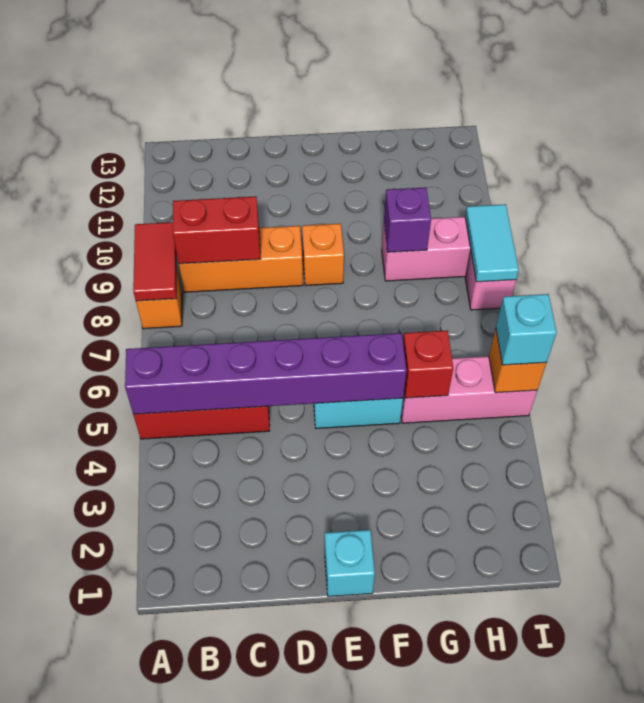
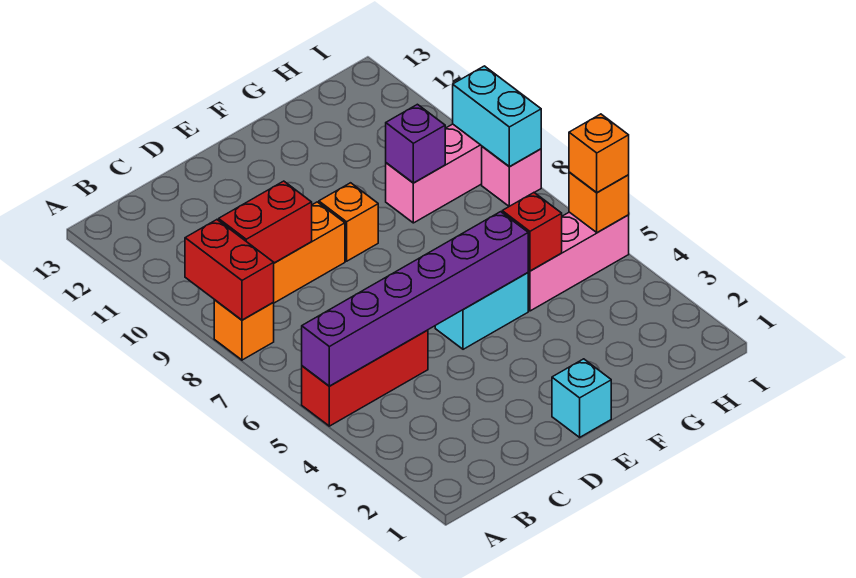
red 1x2 tile [133,222,177,301] -> red 1x2 brick [185,220,274,320]
cyan 1x1 brick [496,294,557,365] -> orange 1x1 brick [569,114,629,193]
cyan 1x2 tile [465,204,519,282] -> cyan 1x2 brick [453,66,541,167]

